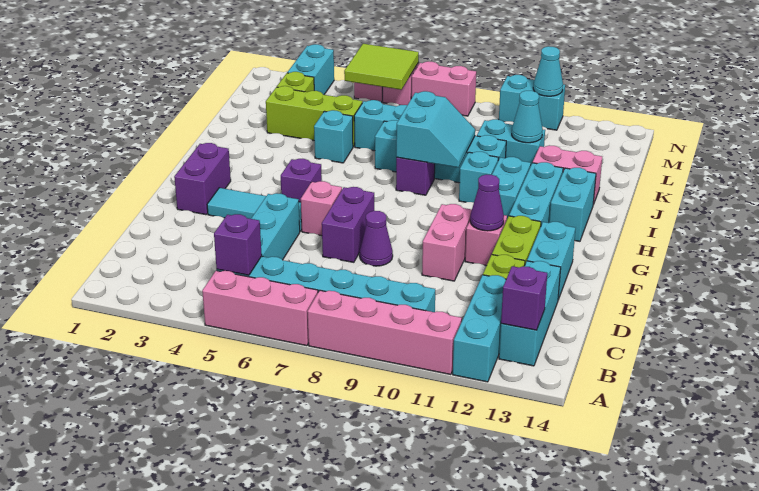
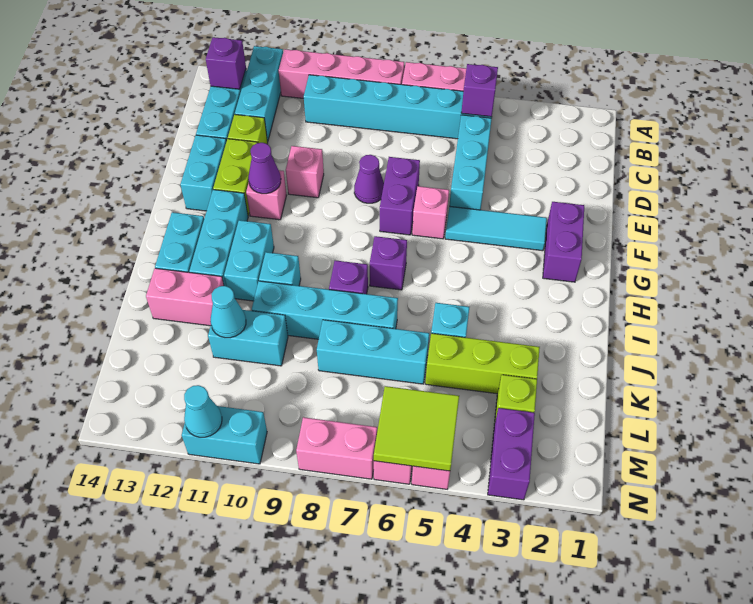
pink 1x2 brick [422,204,472,281] -> pink 1x1 brick [286,146,324,198]
purple 1x1 brick [281,159,322,202] -> purple 1x1 brick moved to [370,236,407,290]
cyan 2x2 slope [396,91,475,167] -> none
cyan 1x2 brick [287,44,334,95] -> purple 1x2 brick [488,408,535,500]

